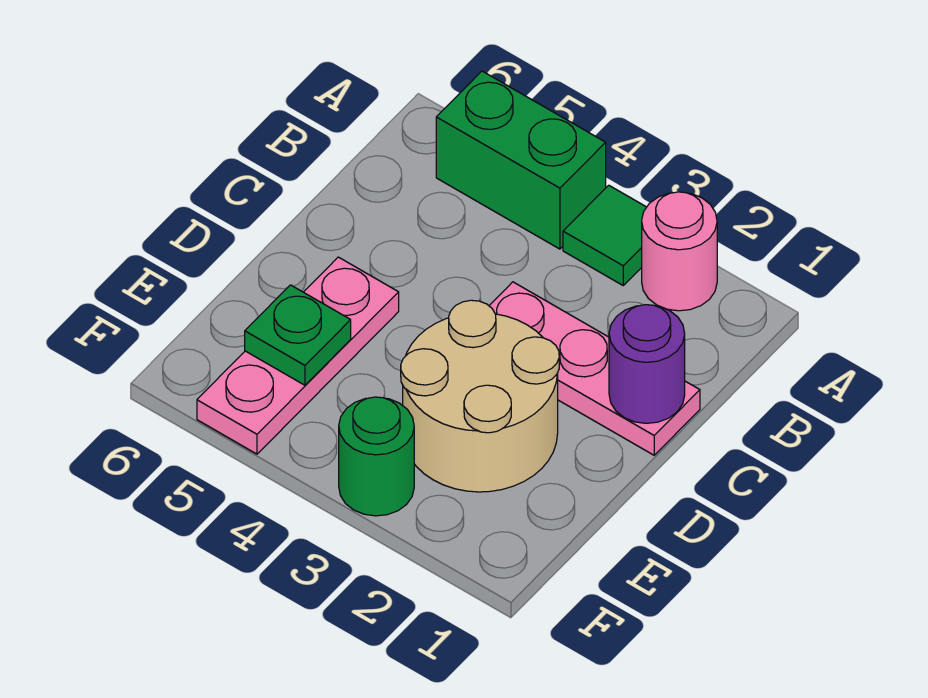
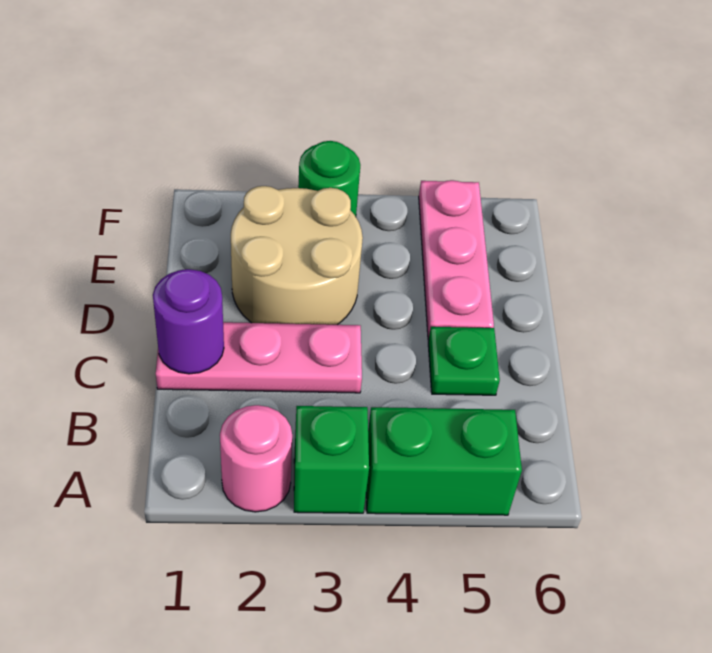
green 1x1 tile [563,185,646,285] -> green 1x1 brick [294,406,369,513]
green 1x1 plate [245,285,351,385] -> green 1x1 plate moved to [428,327,500,395]

